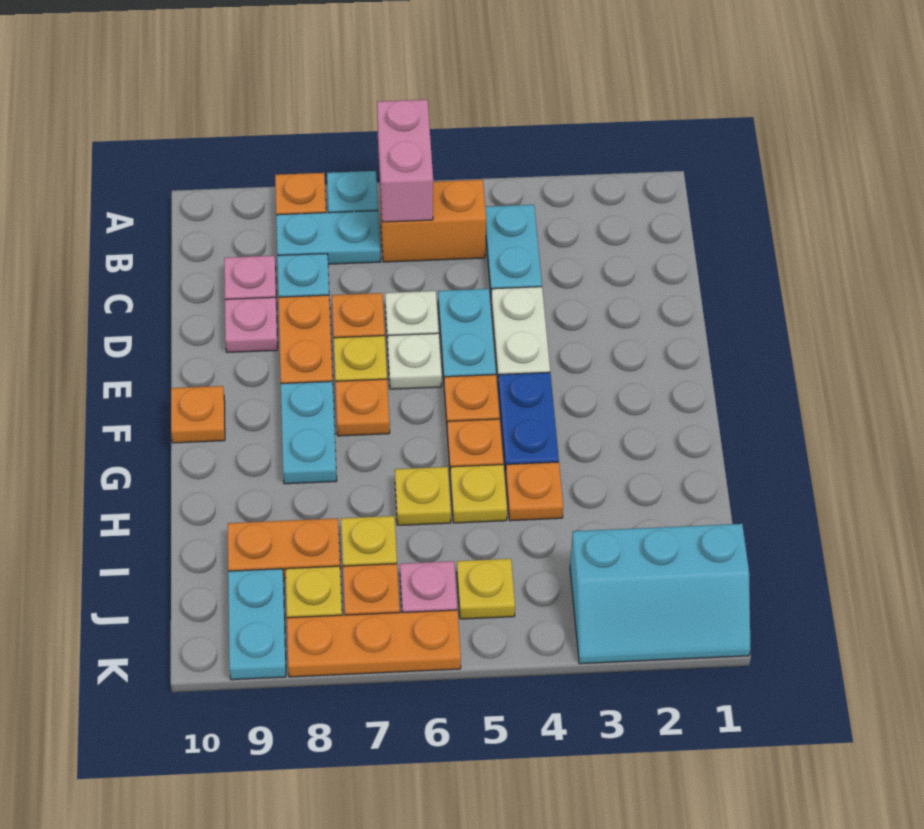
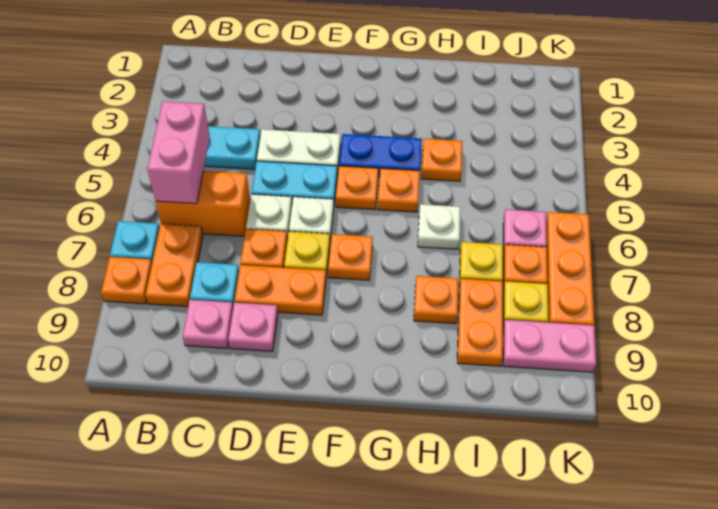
pink 1x2 brick [377,100,433,222] -> pink 1x2 brick turned to [147,101,210,204]
orange 1x2 brick [380,180,486,262] -> orange 1x2 brick turned to [156,171,250,236]
cyan 1x2 plate [276,211,381,264] -> orange 1x2 plate [145,224,203,307]
cyan 1x2 plate [281,381,337,484] -> none
orange 1x1 plate [171,386,225,443] -> orange 1x1 plate moved to [414,276,458,324]
yellow 1x1 plate [450,465,507,523] -> none
yellow 1x1 plate [395,467,451,525] -> white 1x1 plate [418,204,461,249]
cyan 2x3 slope [570,524,751,664] -> none
yellow 1x1 plate [457,559,515,619] -> none
cyan 1x2 plate [228,569,286,680] -> pink 1x2 plate [503,320,596,372]

